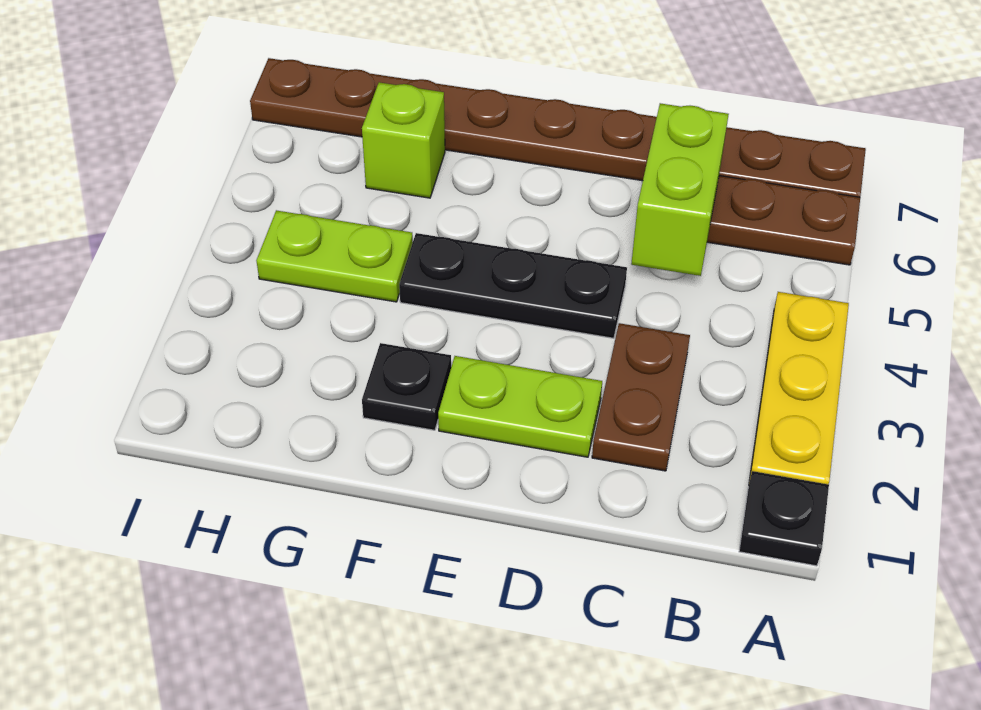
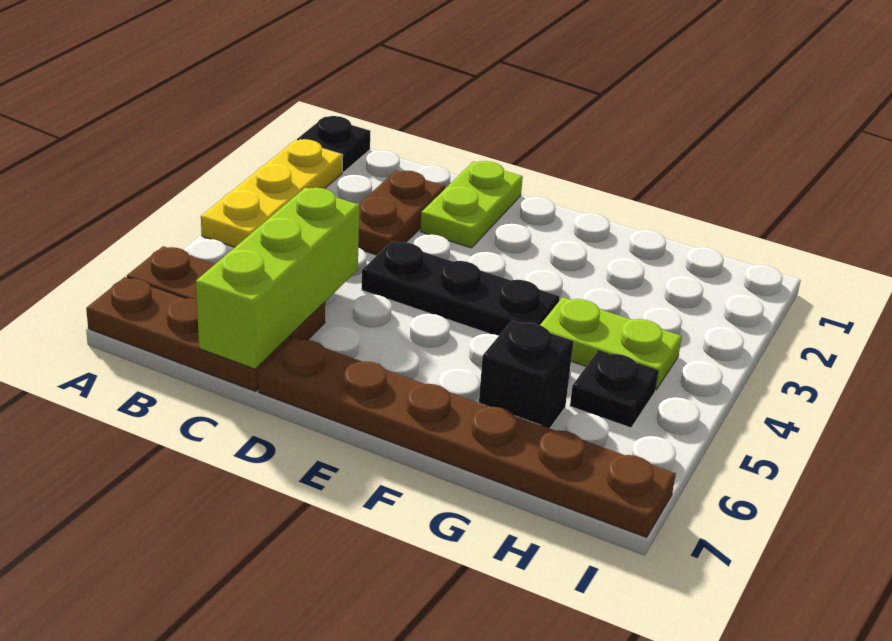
lime 1x2 brick [631,103,729,276] -> lime 1x3 brick [196,188,359,369]
lime 1x2 plate [438,356,602,457] -> lime 1x2 plate turned to [420,161,523,248]
black 1x1 plate [362,343,451,430] -> black 1x1 plate moved to [570,351,658,428]
lime 1x1 brick [362,82,445,198] -> black 1x1 brick [479,321,574,428]

